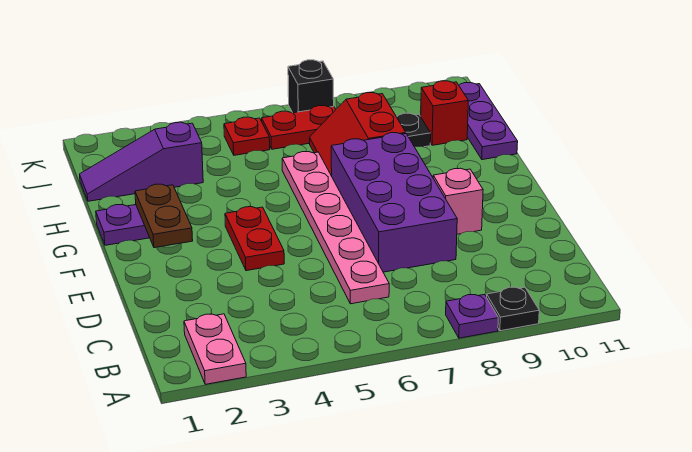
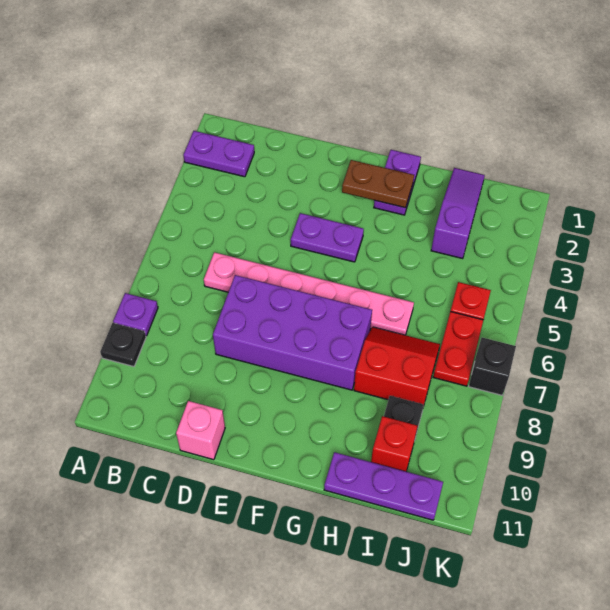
pink 1x2 plate [184,314,246,384] -> purple 1x2 plate [183,131,254,177]
red 1x2 plate [225,206,284,271] -> purple 1x2 plate [291,213,364,262]
pink 1x1 brick [433,168,483,234] -> pink 1x1 brick moved to [176,401,225,460]

